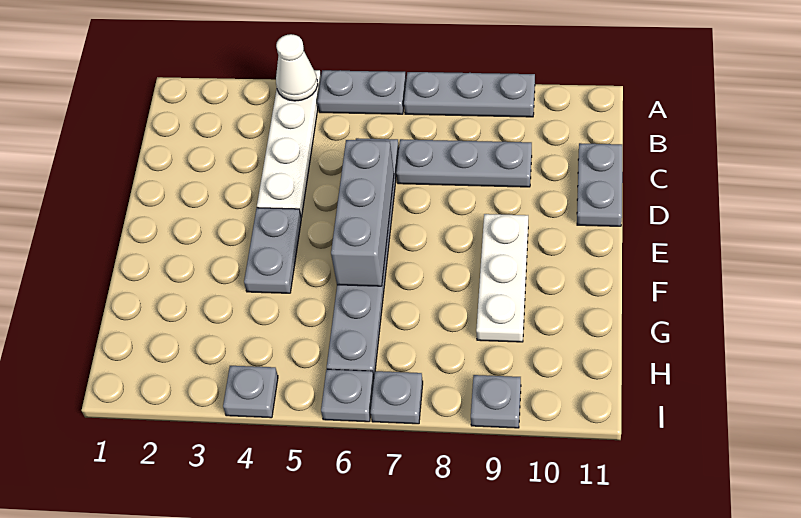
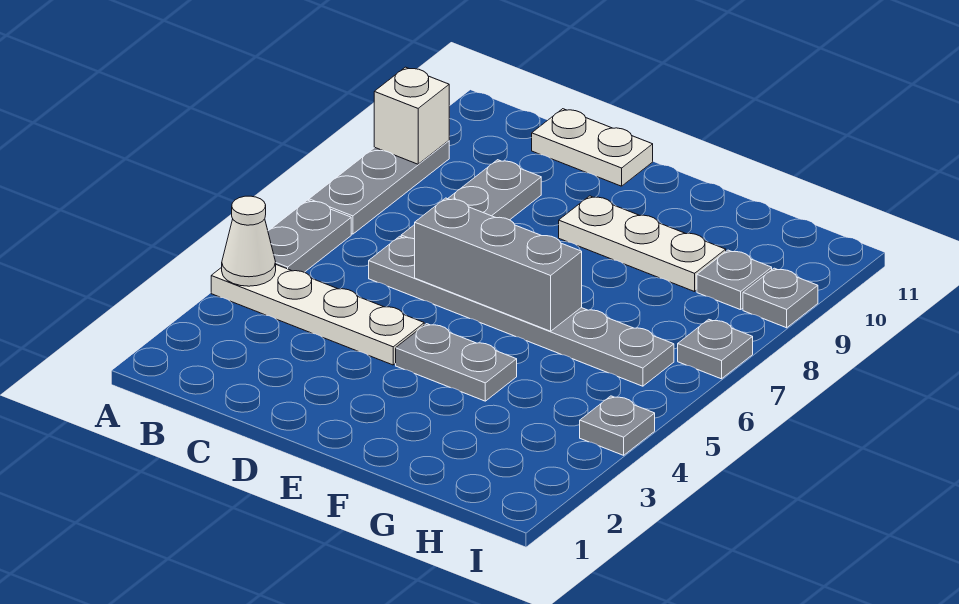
none -> white 1x1 brick [374,67,449,164]
grey 1x2 plate [577,143,622,226] -> white 1x2 plate [532,109,653,186]
grey 1x1 plate [321,369,374,422] -> grey 1x1 plate moved to [697,250,772,310]

